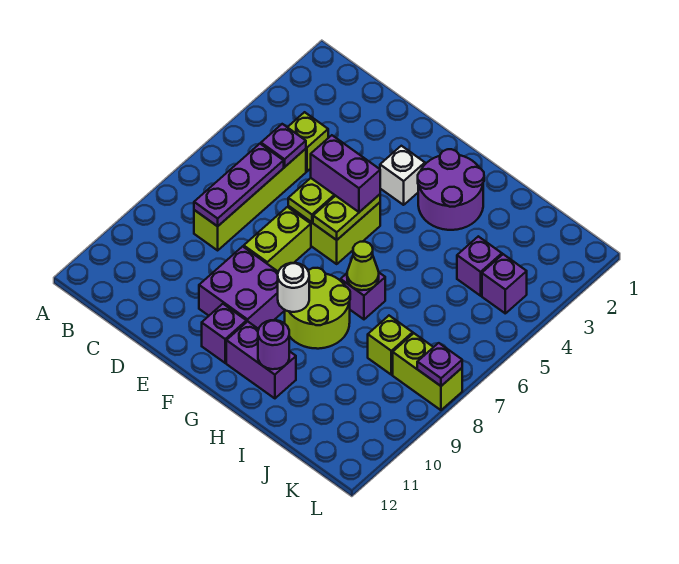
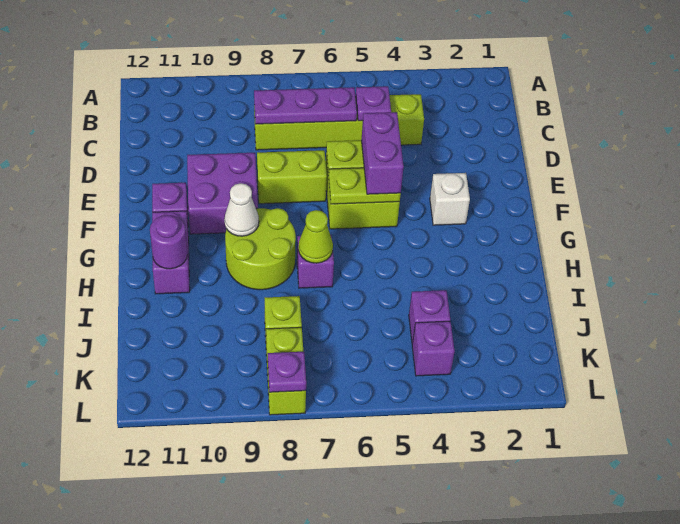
purple 2x2 round brick [418,149,484,230] -> none
white 1x1 round brick [278,263,309,312] -> white 1x1 cone [224,183,259,236]

